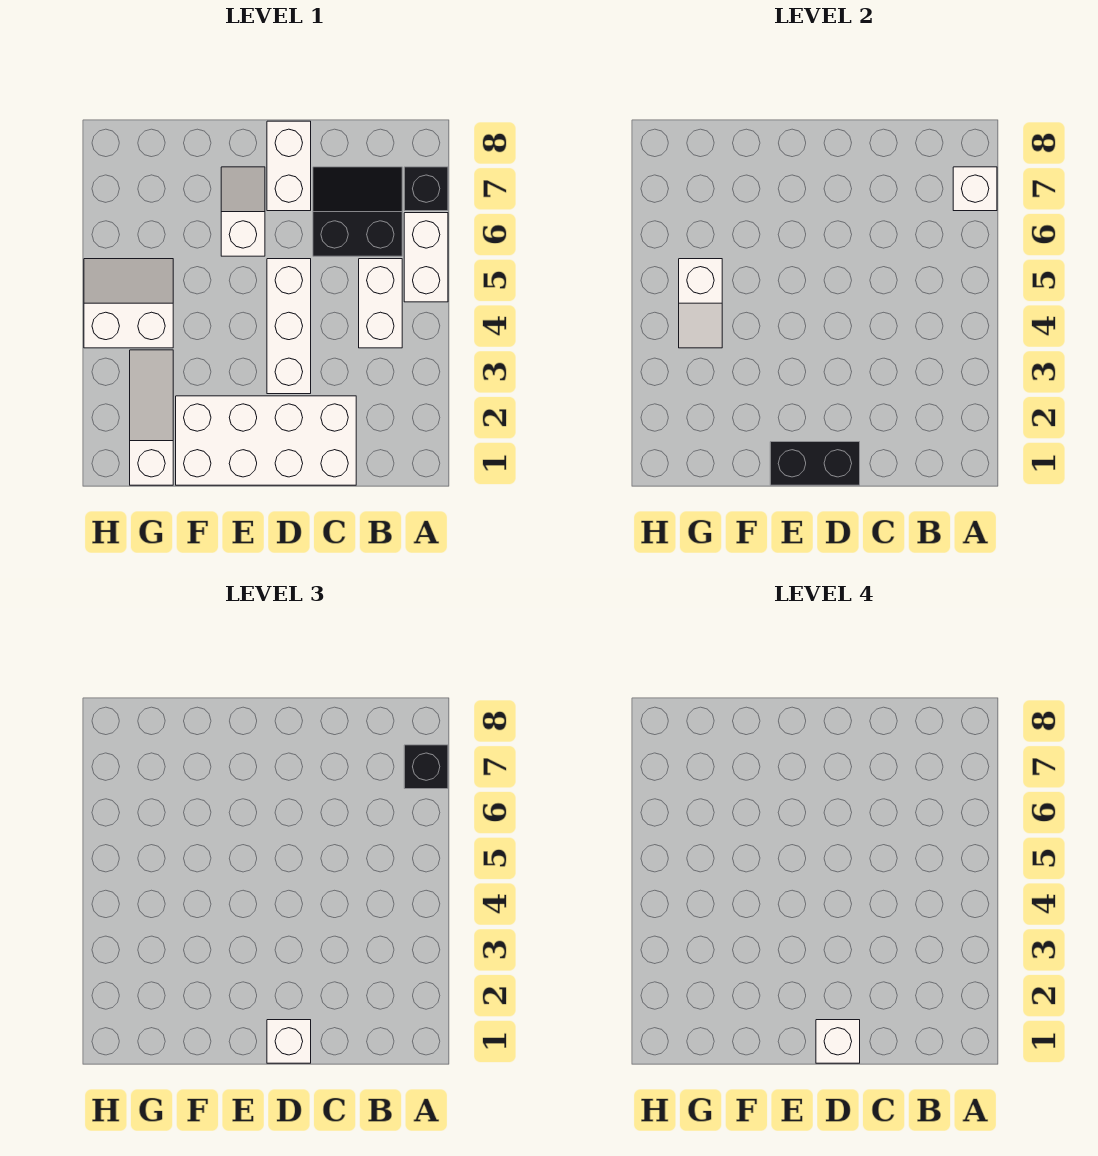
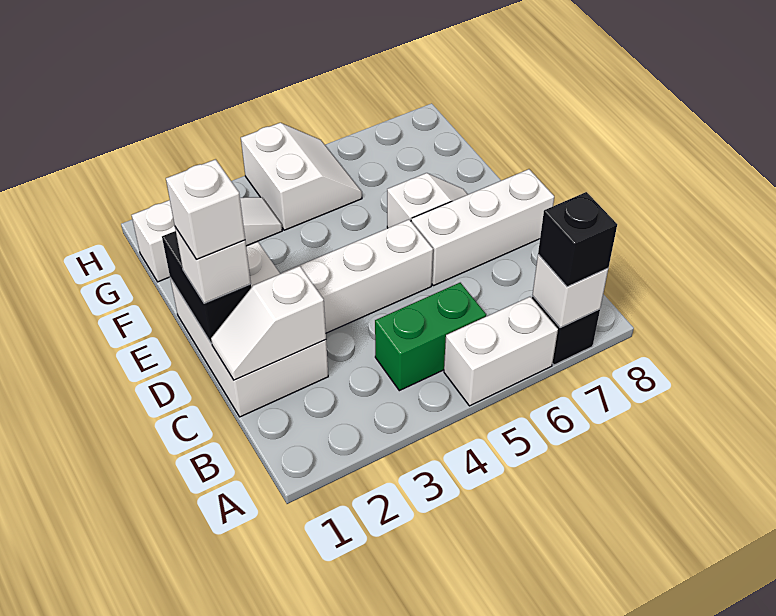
white 1x2 brick [359,259,402,348] -> green 1x2 brick [375,283,486,391]
black 2x2 slope [313,167,402,256] -> none
white 2x4 brick [176,396,356,485] -> white 2x3 brick [170,242,328,417]
white 1x2 brick [267,121,311,211] -> white 1x3 brick [411,169,554,286]
white 1x2 slope [679,259,722,348] -> white 1x2 slope moved to [211,266,326,380]

